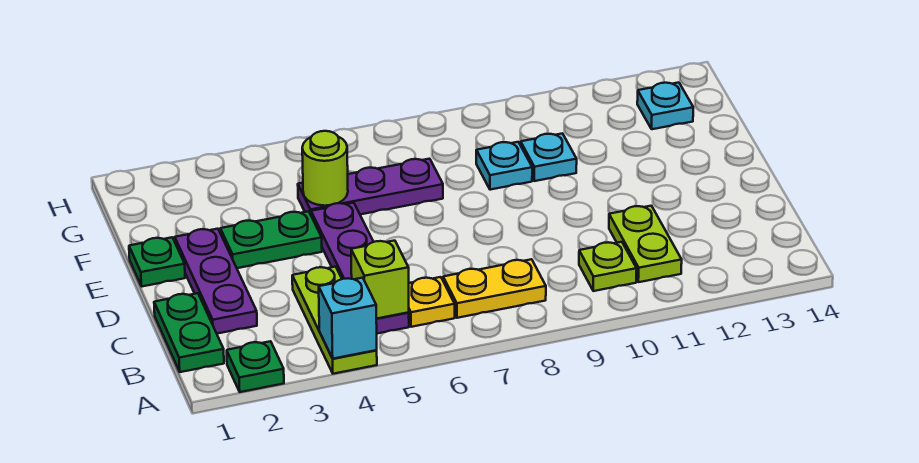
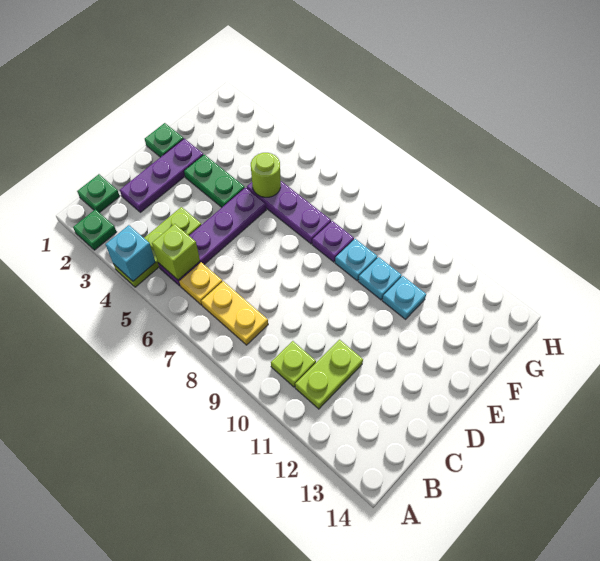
green 1x2 plate [154,293,224,372] -> green 1x1 plate [77,174,120,213]
none -> purple 1x1 plate [312,221,354,262]
cyan 1x1 plate [637,83,693,129] -> cyan 1x1 plate moved to [382,276,426,319]

